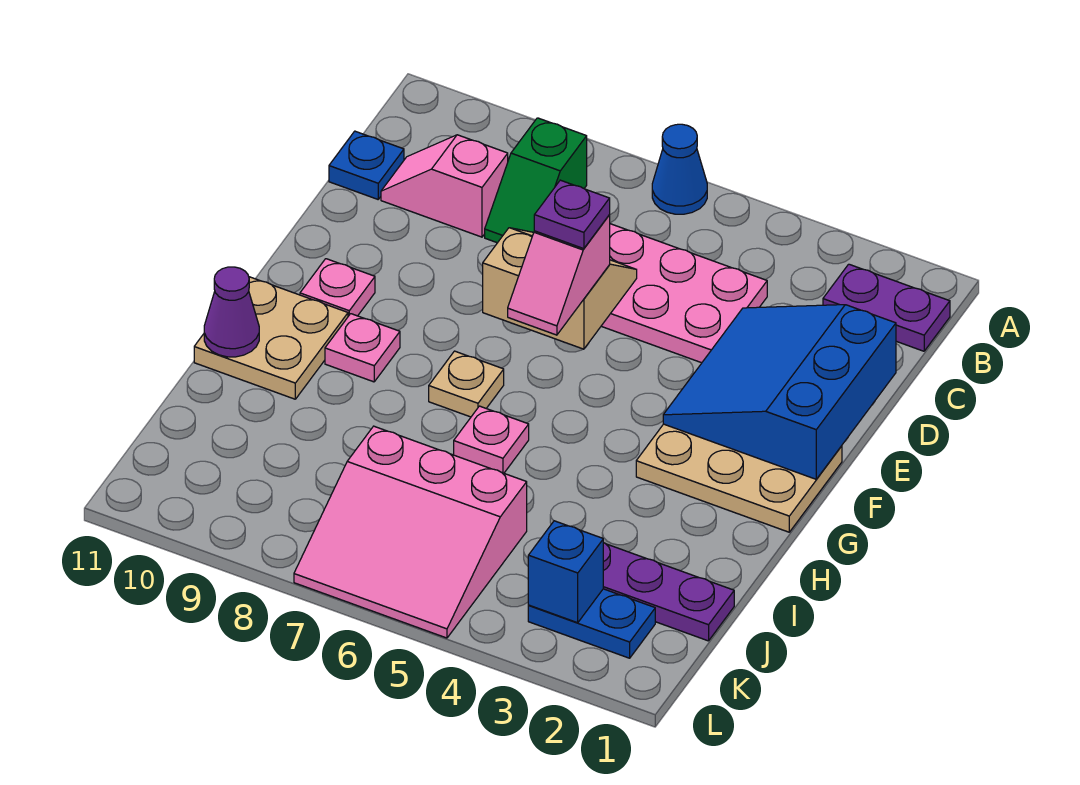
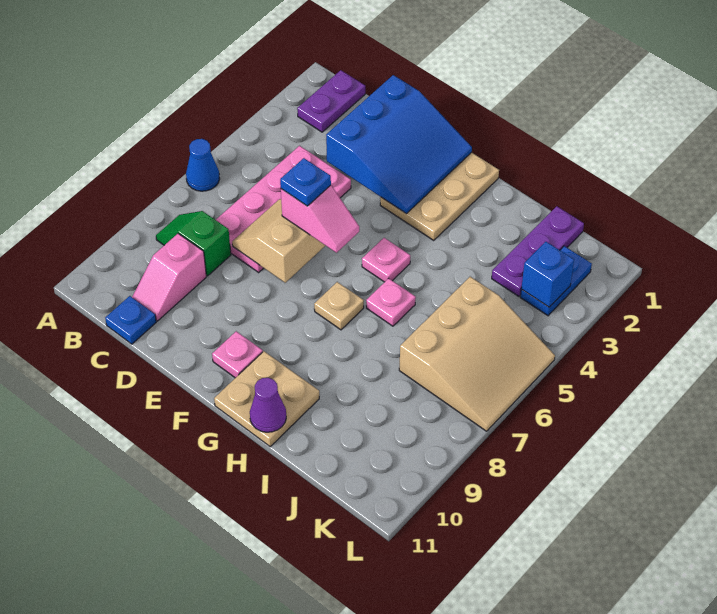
green 1x2 slope [485,118,587,243] -> green 1x2 slope turned to [156,211,231,276]
blue 3x3 slope [663,305,896,479] -> blue 3x3 slope turned to [326,75,472,214]
purple 1x1 plate [534,180,610,249] -> blue 1x1 plate [280,158,331,206]
pink 1x1 plate [325,314,400,382] -> pink 1x1 plate moved to [362,238,410,282]
pink 3x3 slope [294,426,527,638] -> tan 3x3 slope [399,277,555,431]

